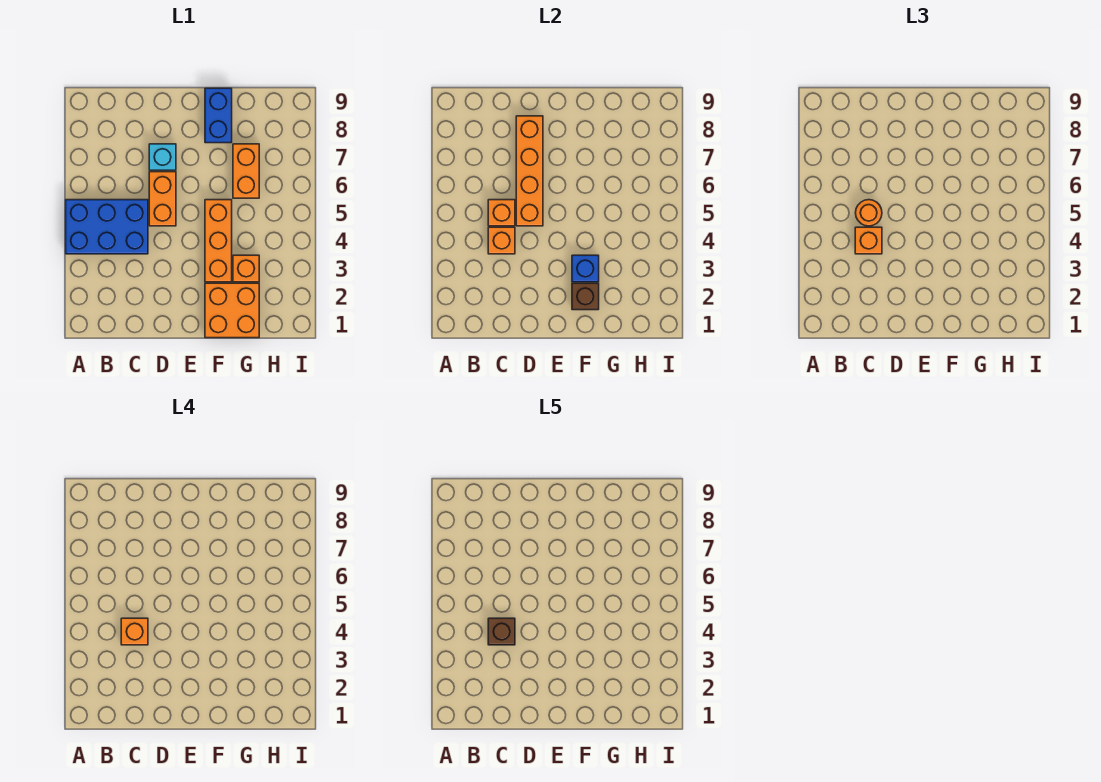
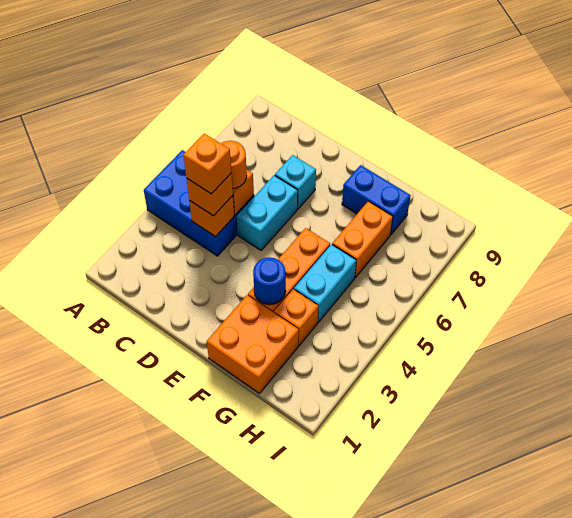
brown 1x1 brick [488,618,515,645] -> none
orange 1x2 brick [149,172,176,226] -> cyan 1x2 brick [237,175,298,250]
orange 1x4 brick [516,116,543,226] -> none
brown 1x1 brick [572,283,599,310] -> none
blue 1x1 brick [572,255,599,282] -> blue 1x1 round brick [253,257,286,305]
blue 1x2 brick [205,88,232,143] -> blue 1x2 brick turned to [342,165,411,235]
none -> cyan 1x2 brick [294,244,356,322]

